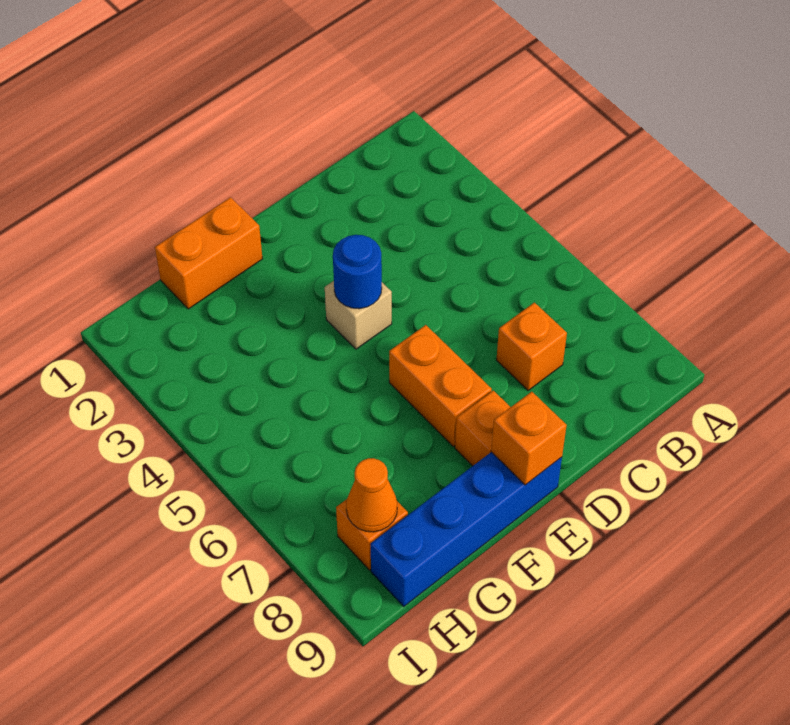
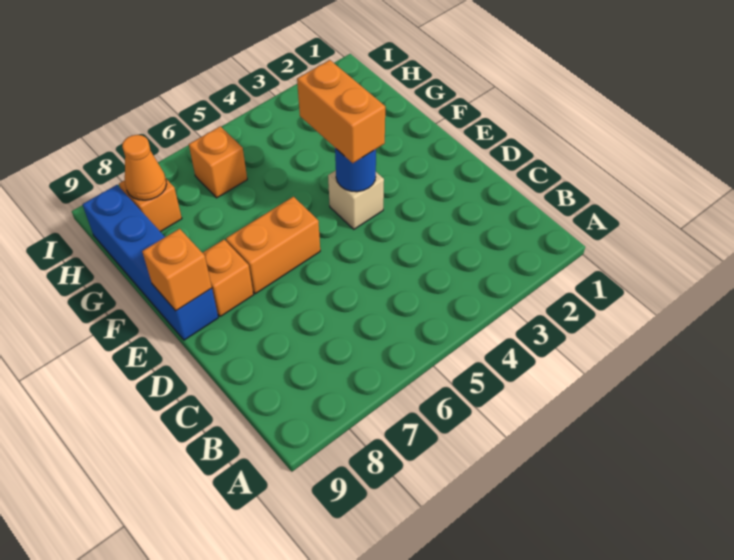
orange 1x1 brick [496,303,567,391] -> orange 1x1 brick moved to [189,126,247,198]
orange 1x2 brick [155,197,262,309] -> orange 1x2 brick moved to [297,60,385,163]

